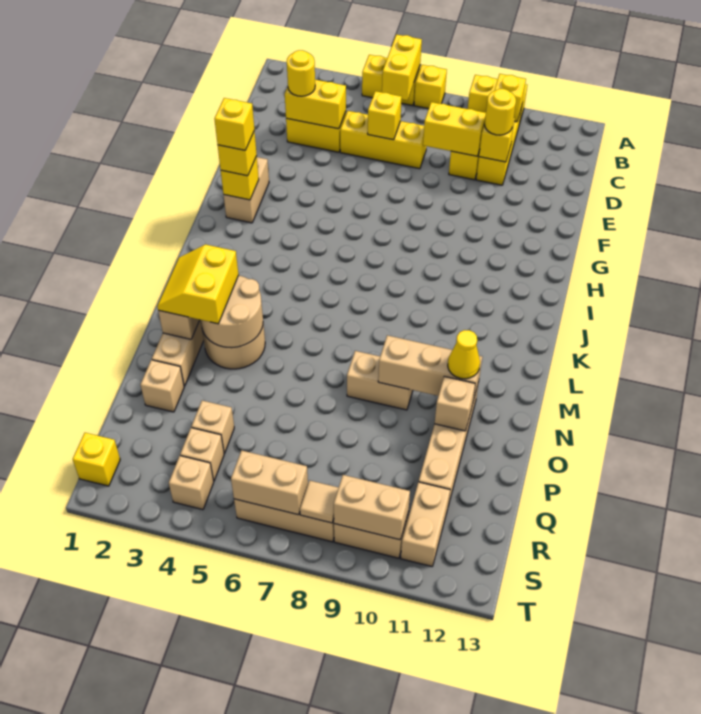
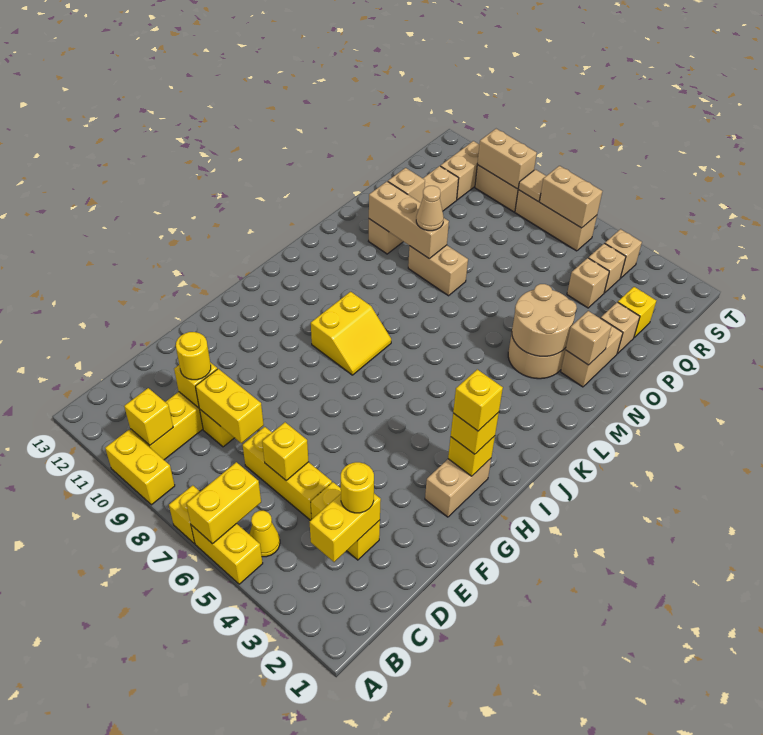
yellow 1x2 brick [285,80,346,129] -> yellow 1x2 brick turned to [310,494,381,562]
yellow 2x2 slope [157,244,238,324] -> yellow 2x2 slope moved to [311,292,391,375]
none -> tan 1x1 cone [416,186,444,231]
yellow 1x1 cone [448,330,480,379] -> yellow 1x1 cone moved to [249,511,280,557]
yellow 1x1 brick [73,433,120,486] -> yellow 1x1 brick moved to [618,287,656,337]

